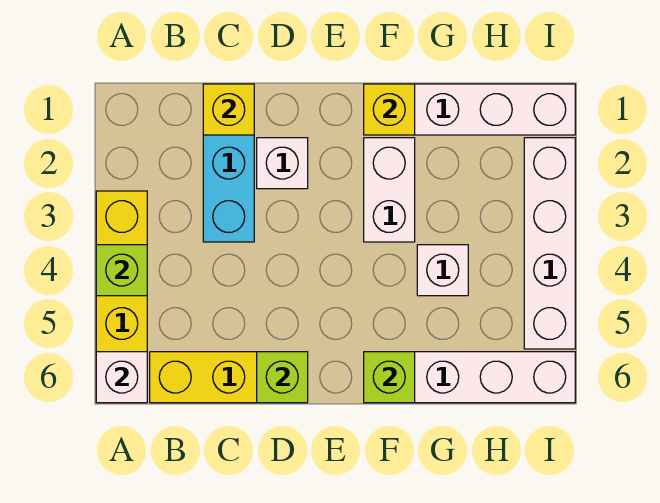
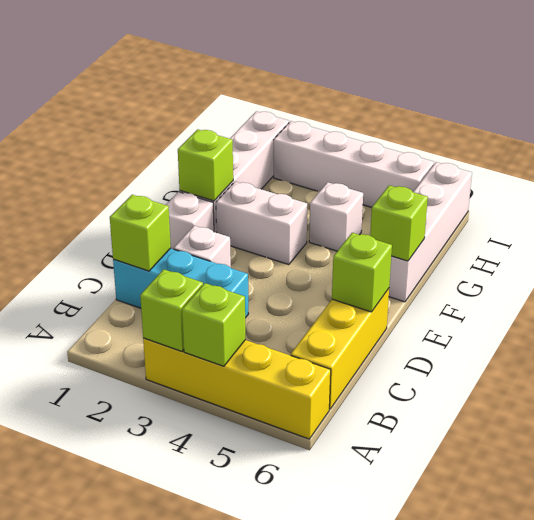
none -> lime 1x1 brick [140,269,203,351]
white 1x1 brick [96,352,147,403] -> white 1x1 brick moved to [166,192,214,249]
yellow 1x1 brick [203,84,254,135] -> lime 1x1 brick [110,195,171,271]
yellow 1x1 brick [364,84,415,135] -> lime 1x1 brick [178,129,233,201]

